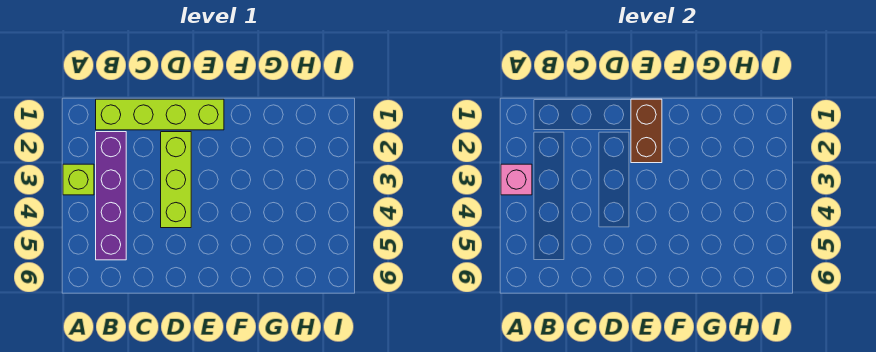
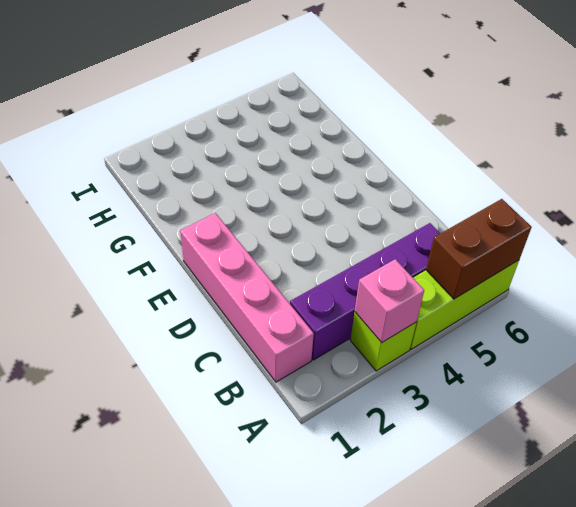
lime 1x4 brick [96,99,224,130] -> pink 1x4 brick [180,213,314,382]
lime 1x3 brick [161,132,191,228] -> lime 1x3 brick moved to [410,260,519,349]
brown 1x2 brick [631,99,662,163] -> brown 1x2 brick moved to [426,199,532,299]

